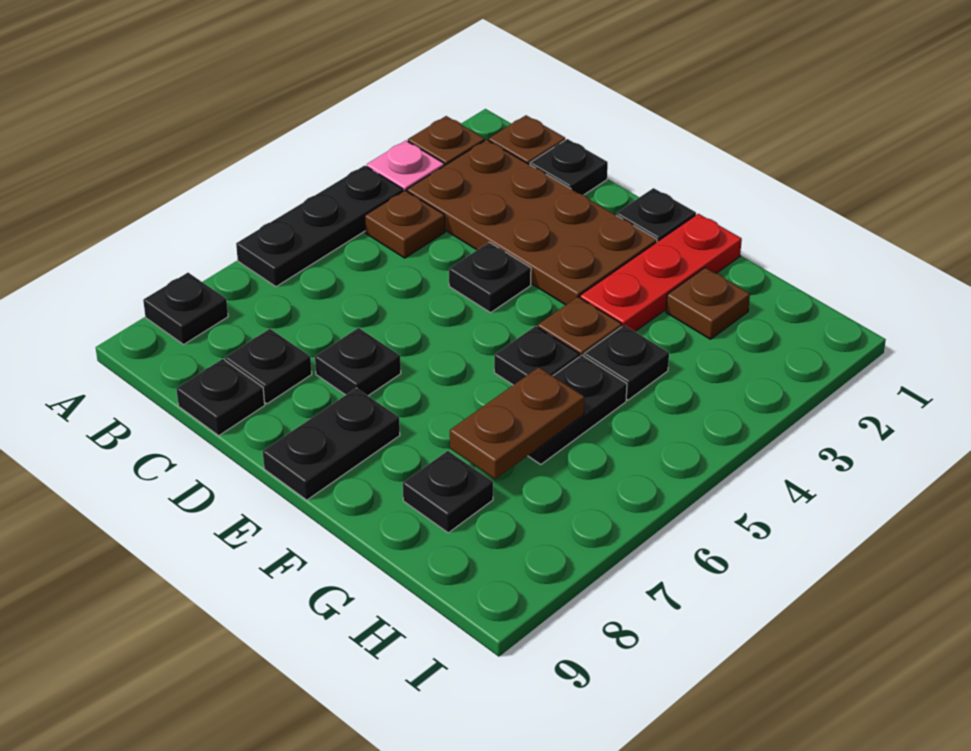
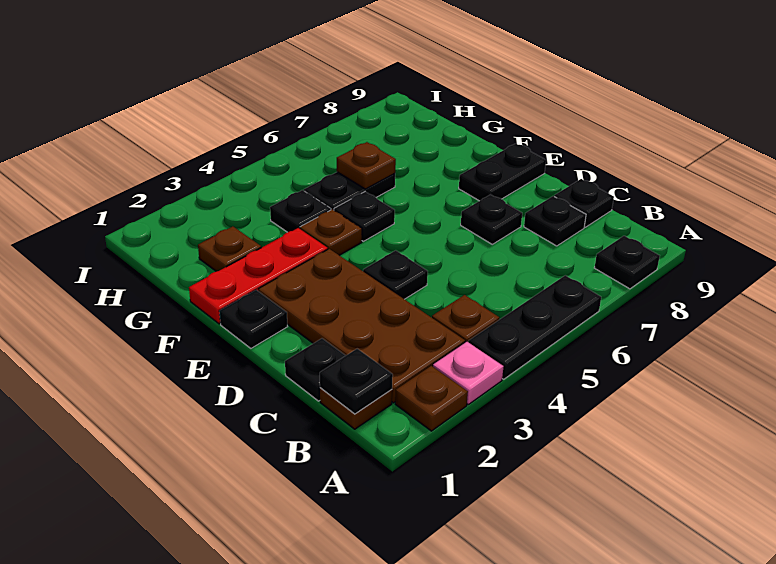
brown 1x2 plate [450,367,584,479] -> brown 1x1 plate [337,142,396,189]
black 1x1 plate [403,451,493,533] -> black 1x1 plate moved to [320,349,393,414]

